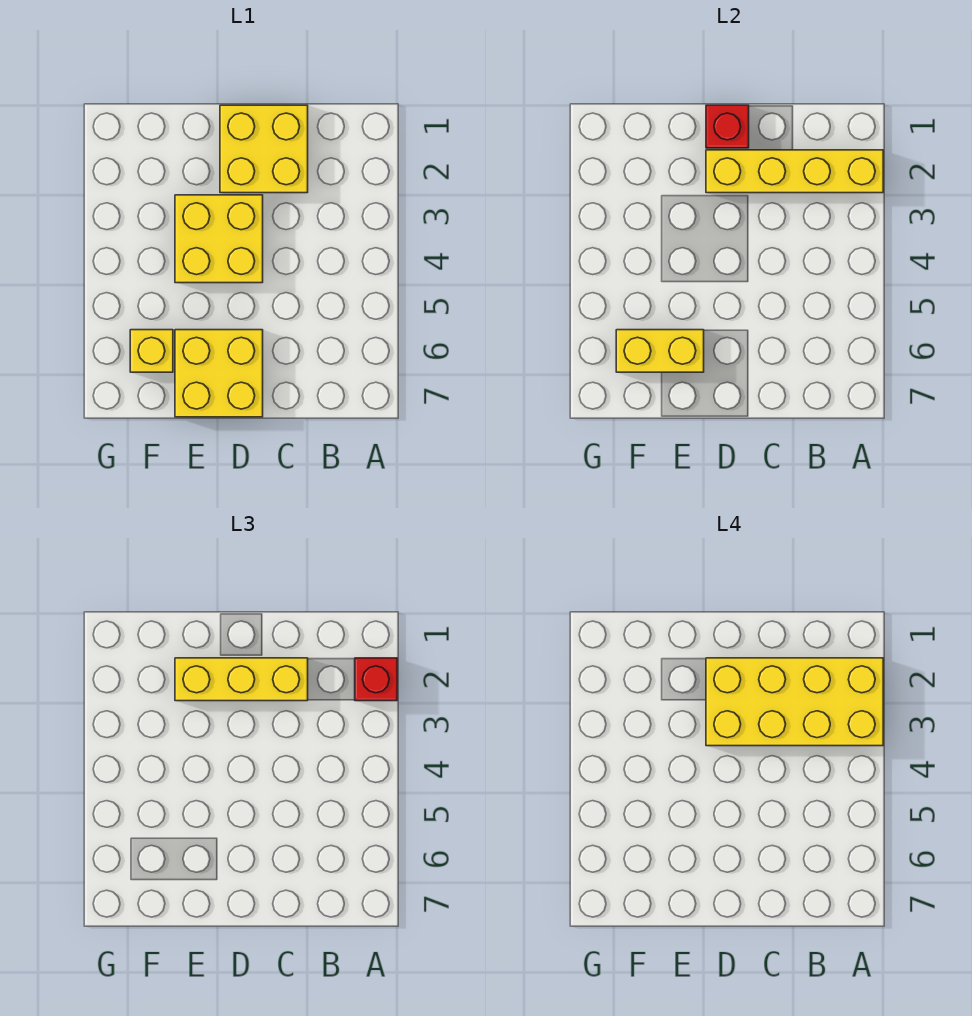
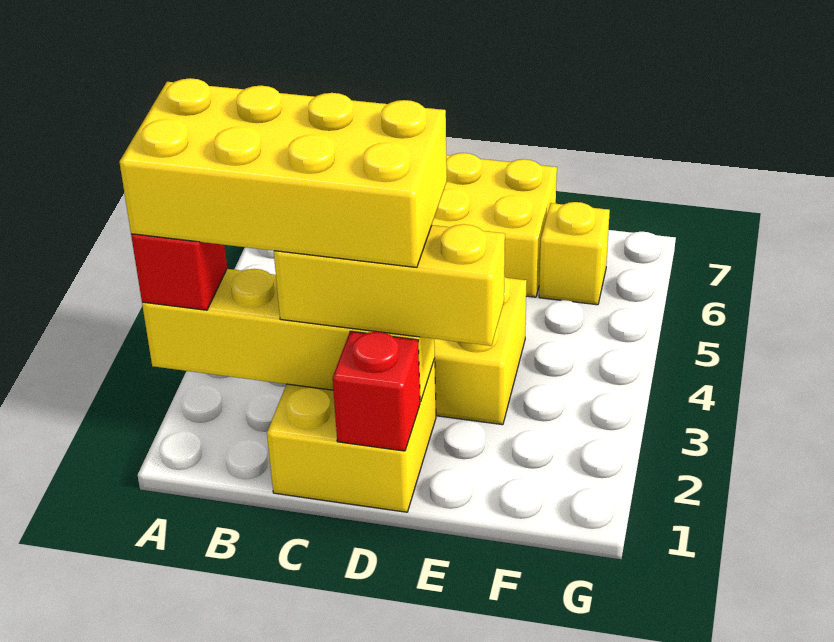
yellow 1x2 brick [616,330,704,372] -> none

